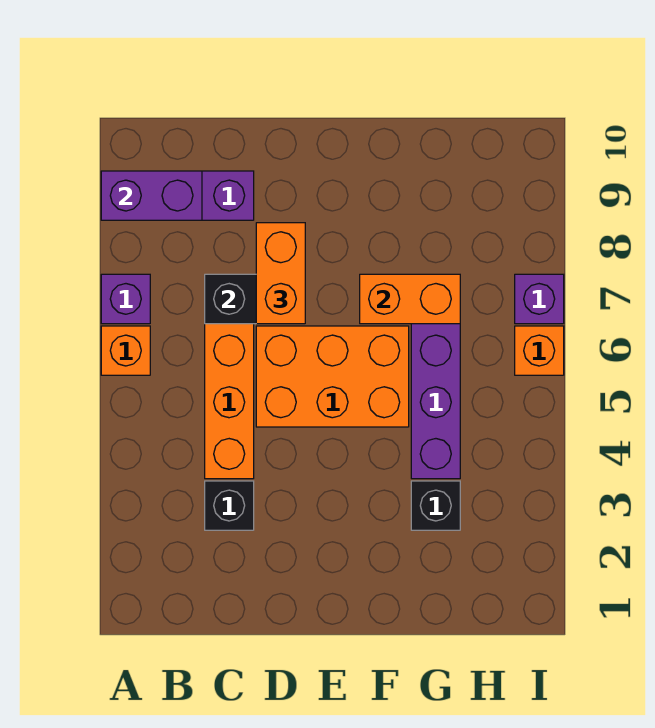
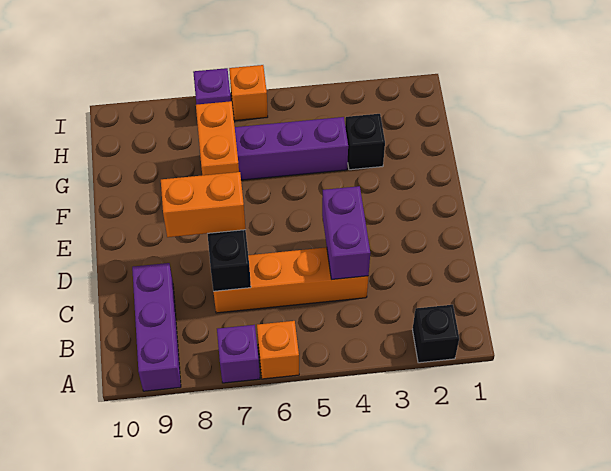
purple 1x2 brick [101,171,202,220] -> purple 1x2 brick moved to [322,186,370,280]
black 1x1 brick [205,481,254,530] -> black 1x1 brick moved to [412,305,459,363]
orange 2x3 brick [256,326,409,427] -> none

